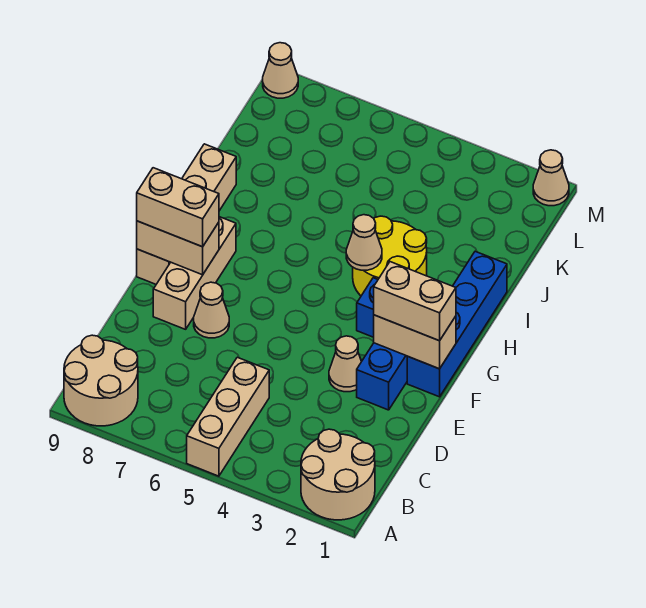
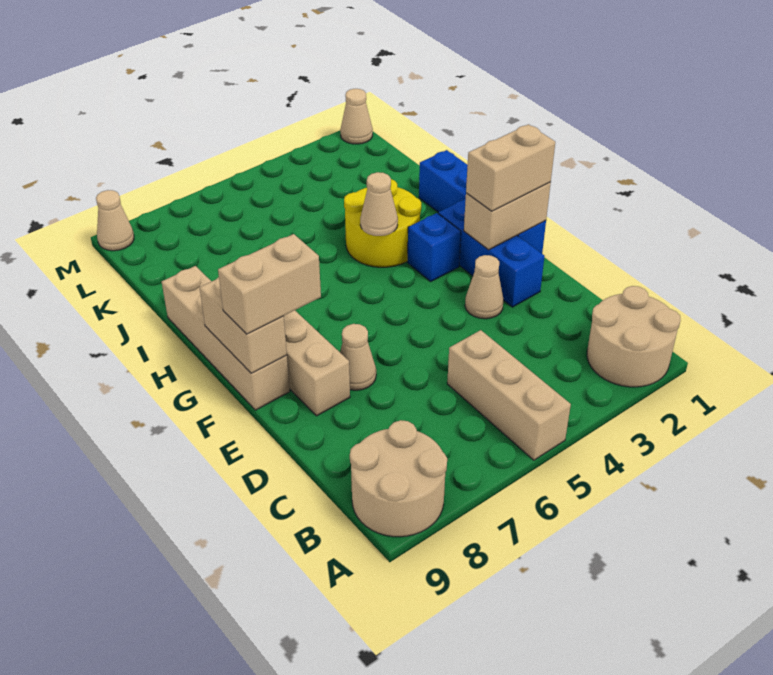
tan 1x2 brick [137,221,219,275] -> tan 1x2 brick turned to [199,277,287,373]

